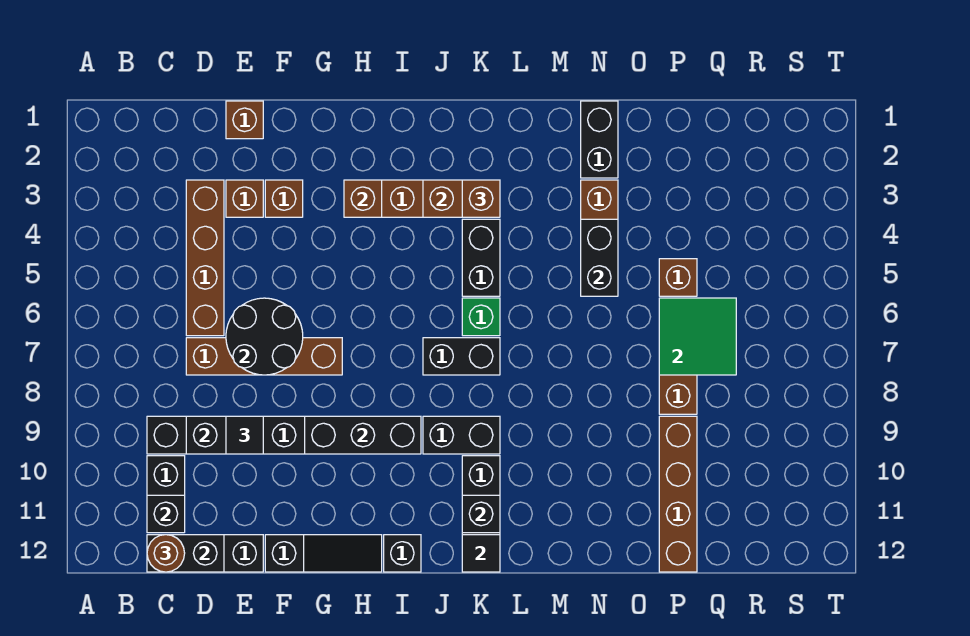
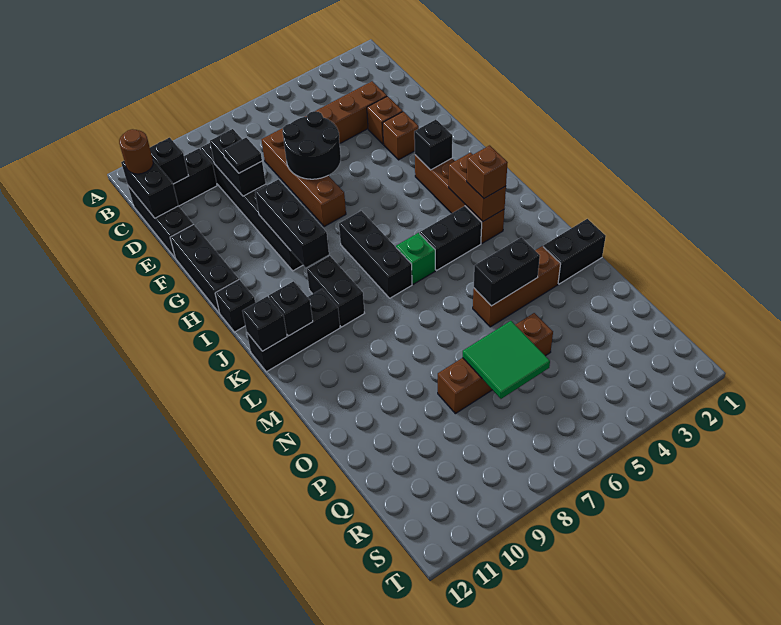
brown 1x1 brick [226,101,263,139] -> none
black 1x3 slope [265,535,382,572] -> black 1x3 brick [170,225,239,312]
brown 1x1 brick [344,180,382,217] -> black 1x1 brick [414,120,452,170]
black 1x2 brick [423,338,500,375] -> black 1x3 brick [339,211,412,298]
black 1x1 tile [462,535,500,572] -> black 1x1 brick [242,296,287,351]
brown 1x4 brick [659,416,697,572] -> none

